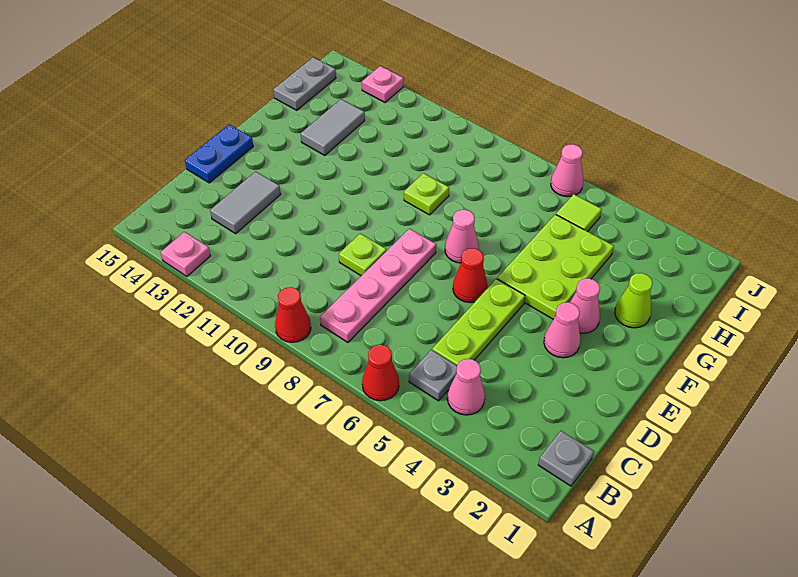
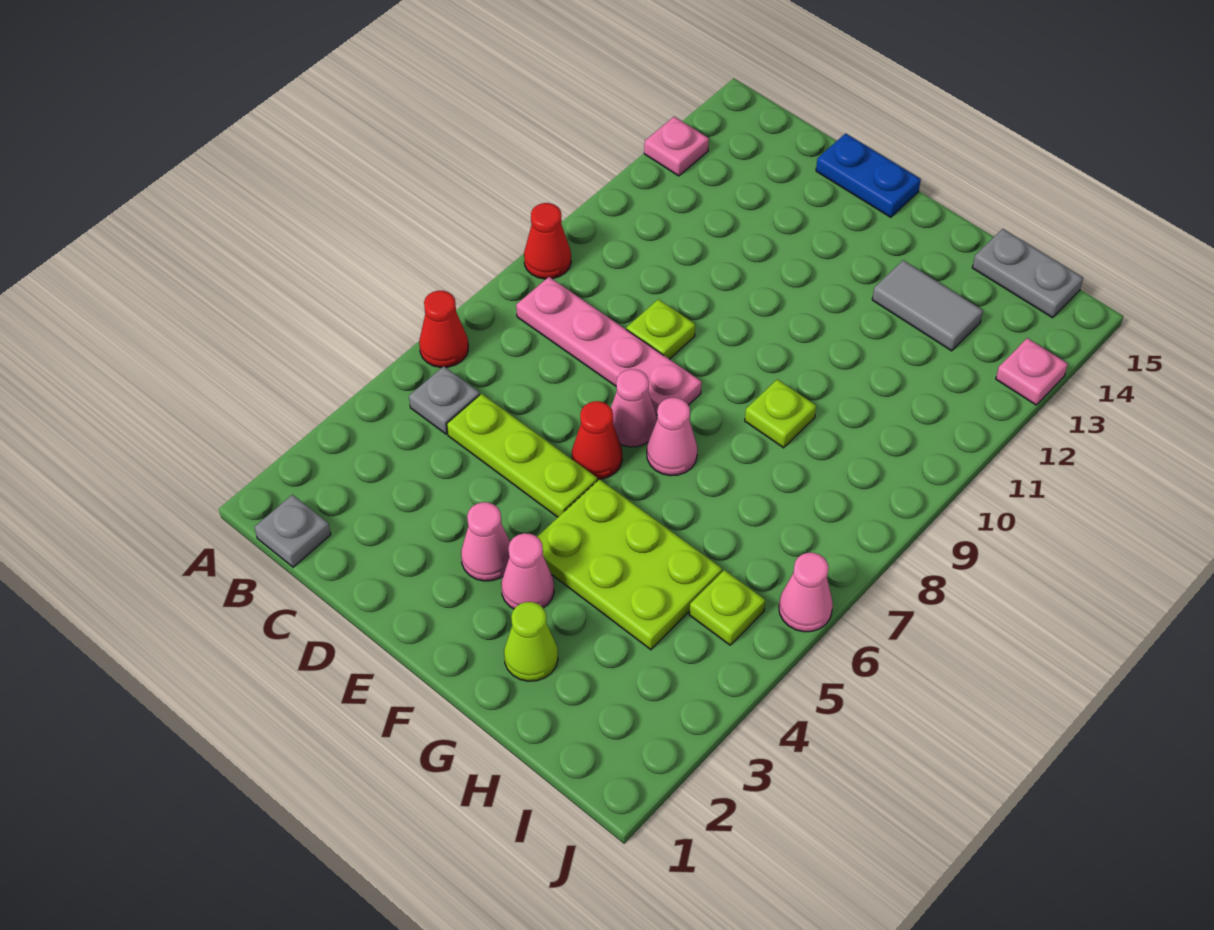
pink 1x1 cone [447,359,485,415] -> pink 1x1 cone moved to [611,369,657,447]
grey 1x2 tile [210,172,281,234] -> none
lime 1x1 tile [556,194,602,232] -> lime 1x1 plate [689,570,765,645]

